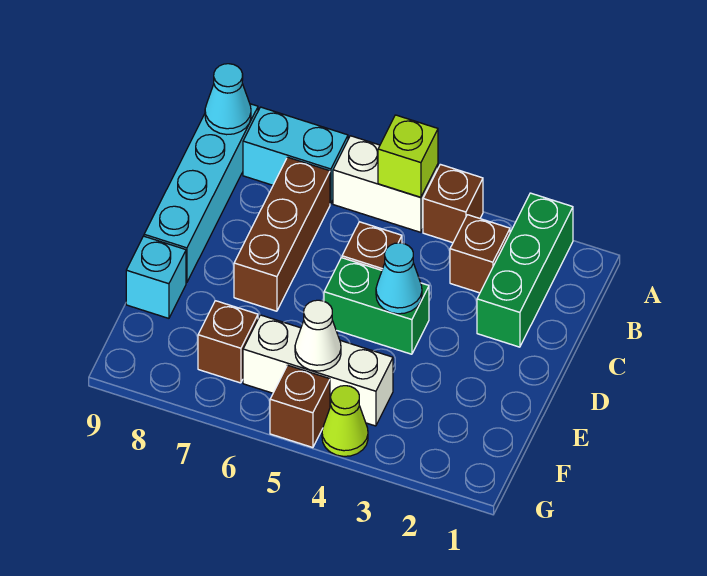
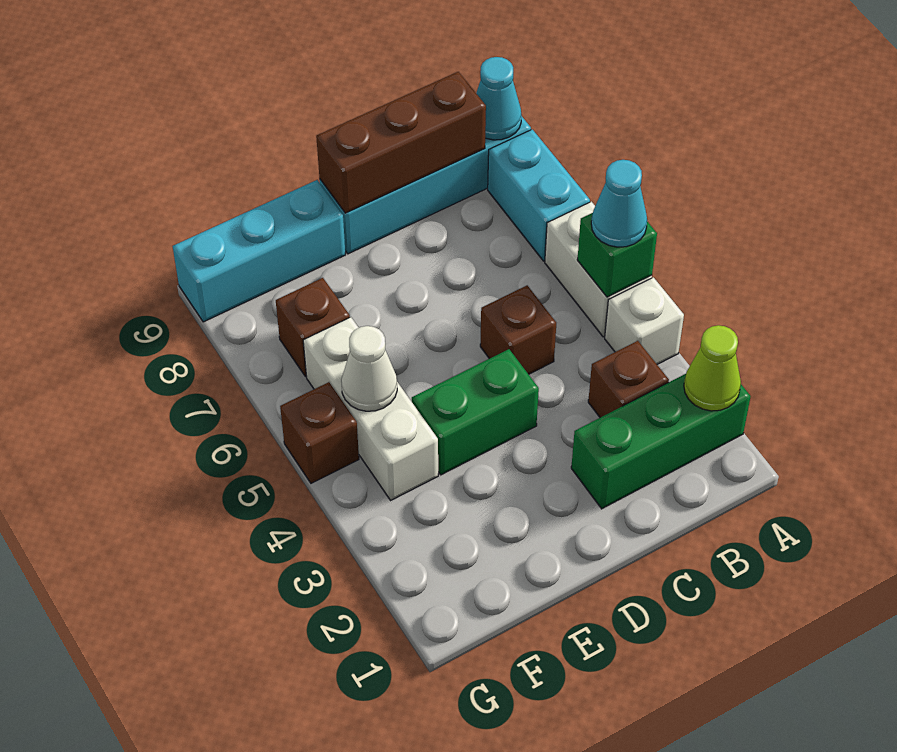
brown 1x1 brick [423,164,483,243] -> white 1x1 brick [605,277,684,364]
lime 1x1 brick [378,115,438,197] -> green 1x1 brick [577,213,657,297]
brown 1x3 brick [234,157,330,311] -> brown 1x3 brick moved to [316,72,486,213]
green 1x2 brick [324,258,429,354] -> green 1x2 brick turned to [412,349,539,475]
cyan 1x1 cone [376,243,422,314] -> cyan 1x1 cone moved to [591,160,647,247]
cyan 1x1 brick [126,236,186,318] -> cyan 1x3 brick [173,180,345,322]
lime 1x1 cone [322,386,368,456] -> lime 1x1 cone moved to [684,325,741,411]

